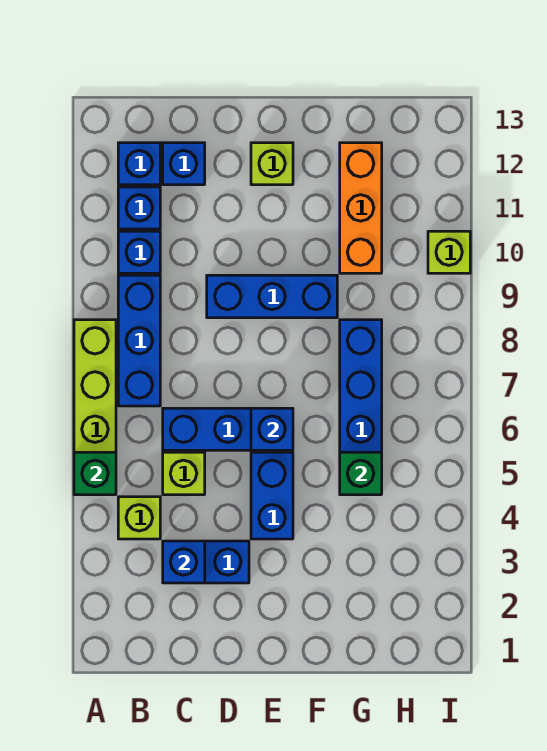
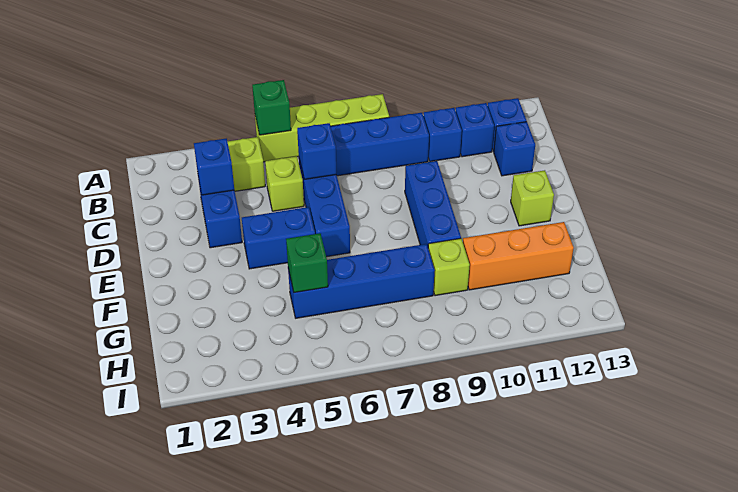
blue 1x1 brick [251,408,293,450] -> blue 1x1 brick moved to [297,123,336,179]
lime 1x1 brick [428,231,470,273] -> lime 1x1 brick moved to [428,238,470,296]

